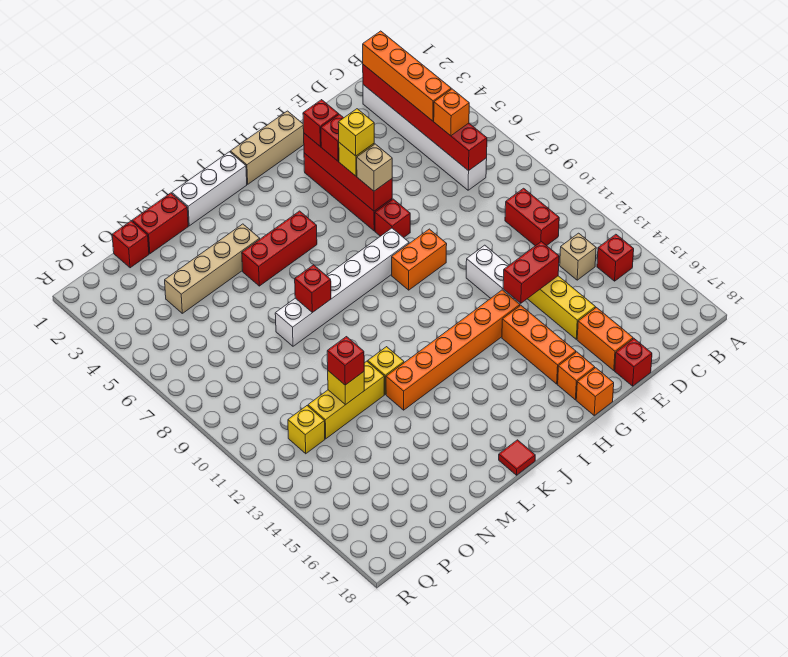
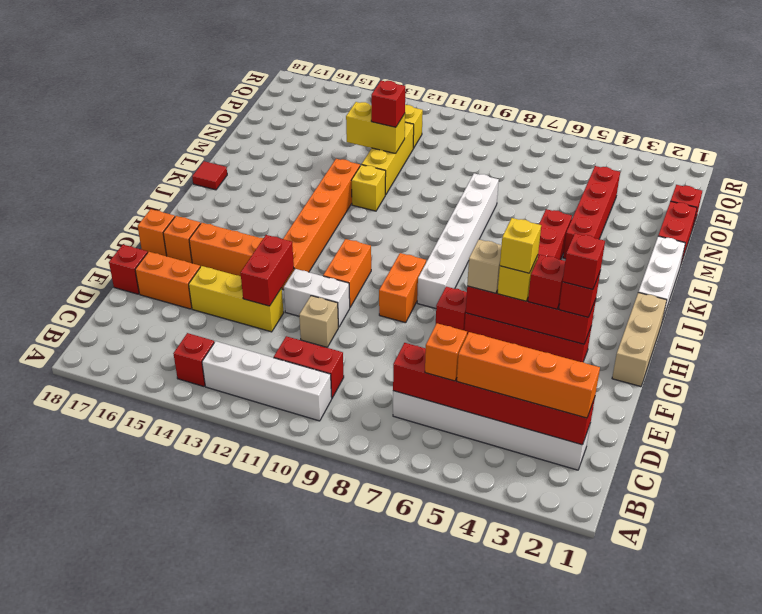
none -> white 1x4 brick [202,341,332,421]
tan 1x1 brick [560,233,596,280] -> tan 1x1 brick moved to [299,296,338,347]
none -> orange 1x2 brick [323,239,371,307]
tan 1x4 brick [165,224,260,313] -> red 1x4 brick [563,166,620,259]
red 1x1 brick [295,265,331,313] -> red 1x1 brick moved to [563,233,605,289]
yellow 1x1 brick [328,371,364,405] -> yellow 1x2 brick [346,102,405,154]

